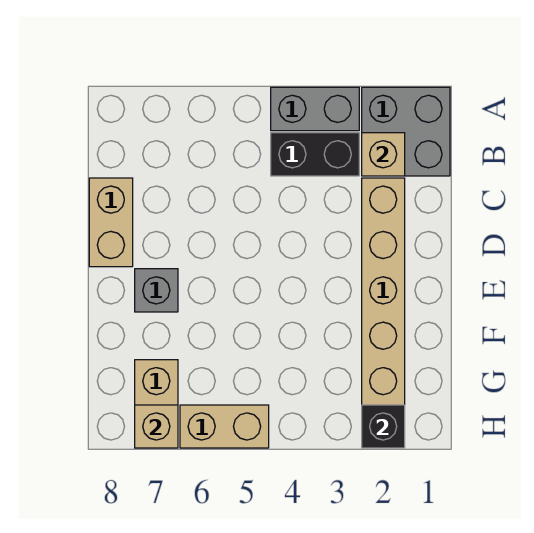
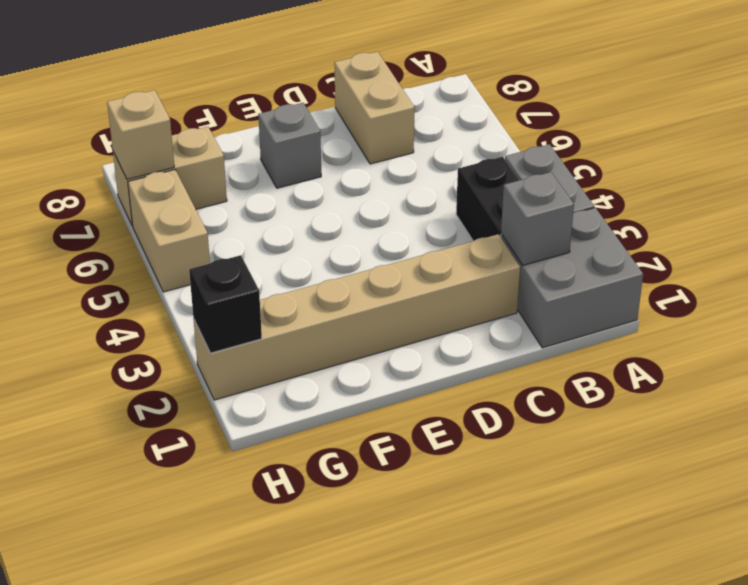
tan 1x1 brick [362,133,405,176] -> grey 1x1 brick [501,172,574,265]
tan 1x2 brick [89,178,133,267] -> tan 1x2 brick turned to [334,52,414,164]

